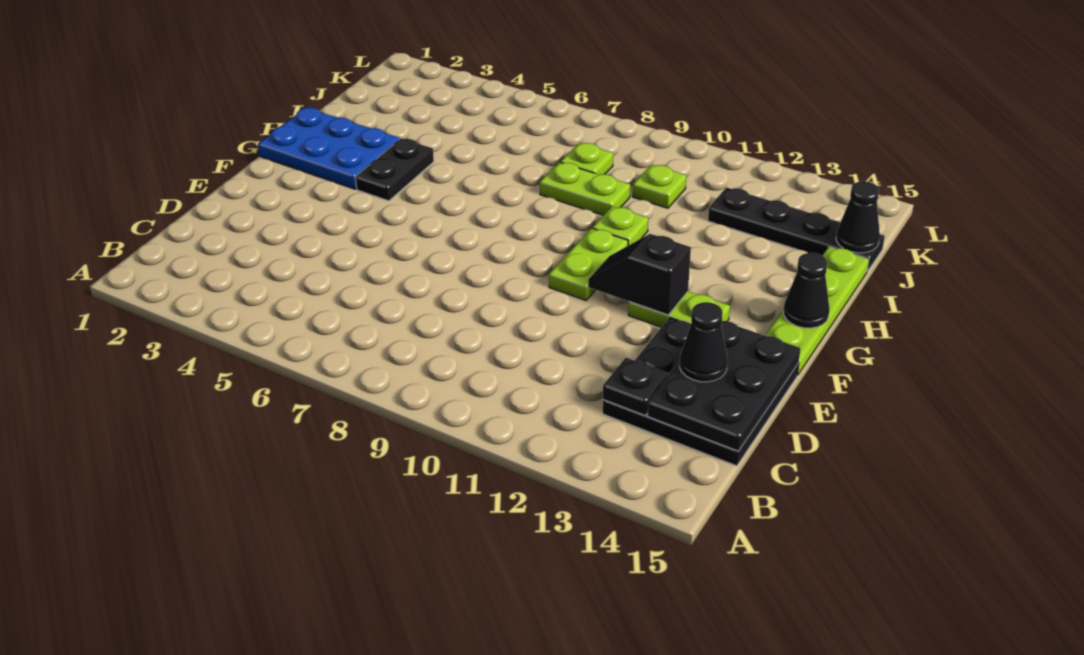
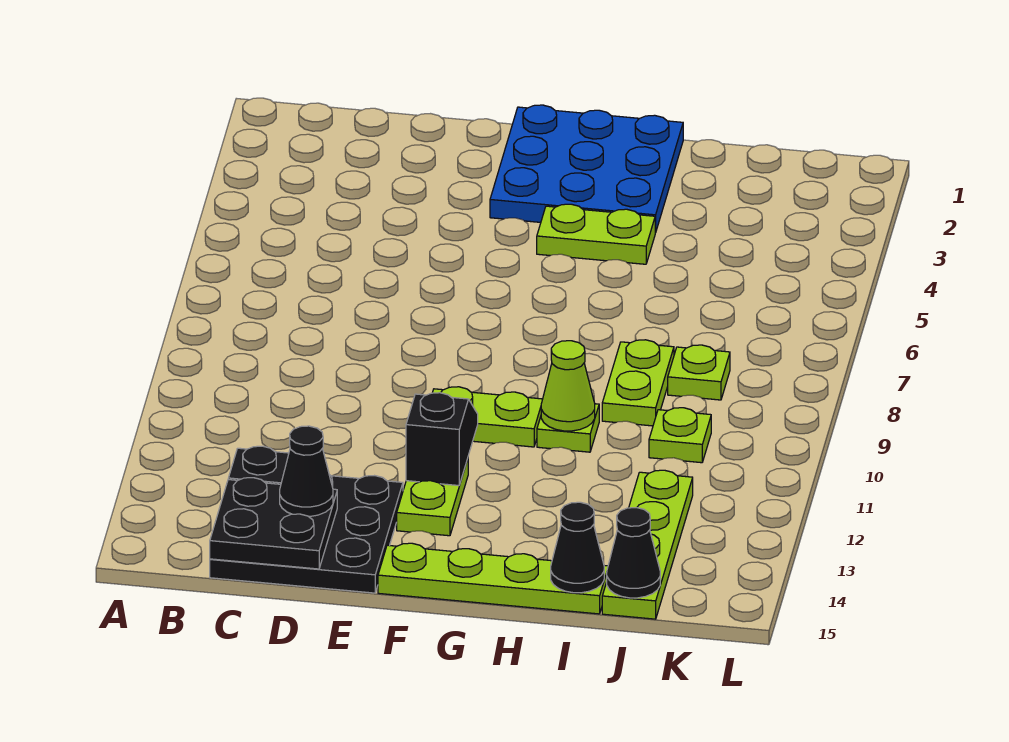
black 2x3 plate [648,321,801,451] -> black 2x2 plate [210,478,337,569]
blue 2x3 plate [258,108,400,189] -> blue 3x3 plate [490,105,683,233]
black 1x2 plate [355,138,434,201] -> lime 1x2 plate [537,204,655,264]
black 1x1 cone [784,253,830,328] -> black 1x1 cone moved to [551,502,604,593]
none -> lime 1x1 cone [541,341,595,431]
black 1x4 plate [708,187,885,272] -> lime 1x4 plate [602,470,693,619]

